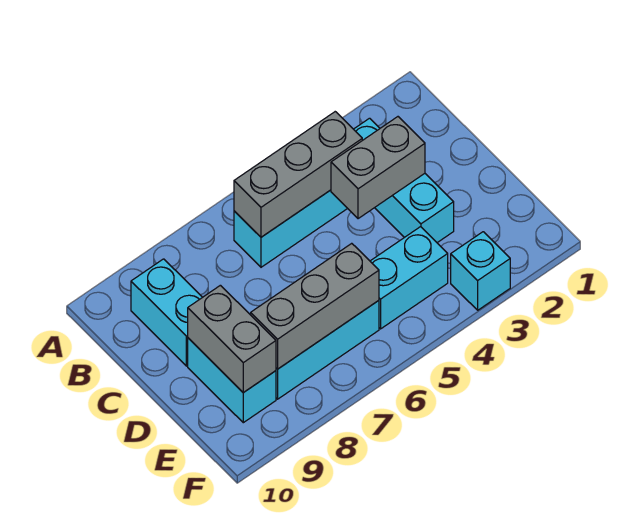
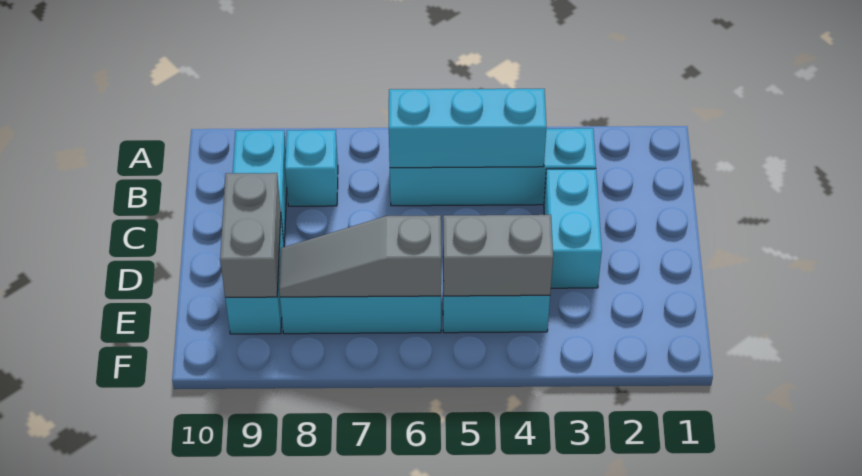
grey 1x3 brick [234,112,362,237] -> cyan 1x3 brick [389,89,546,168]
grey 1x2 brick [331,117,425,219] -> grey 1x2 brick moved to [443,215,553,296]
grey 1x3 brick [251,243,379,369] -> grey 1x3 slope [279,215,441,297]
cyan 1x1 brick [451,232,510,310] -> cyan 1x1 brick moved to [285,130,338,206]

